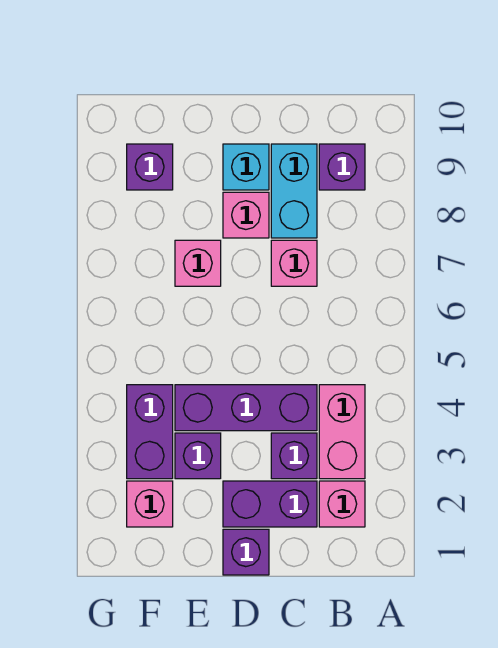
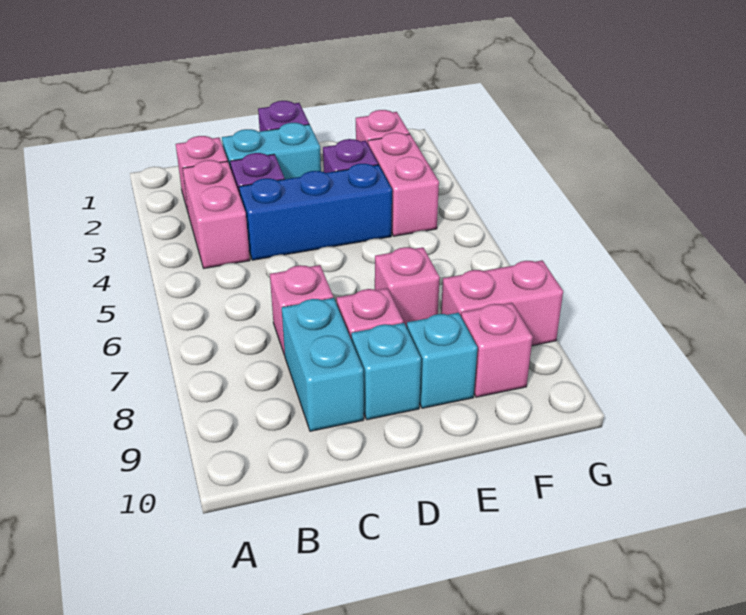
purple 1x1 brick [319,144,365,190] -> none
purple 1x2 brick [223,481,317,527] -> cyan 1x2 brick [222,123,321,179]
purple 1x3 brick [175,385,317,431] -> blue 1x3 brick [239,164,392,260]
none -> cyan 1x1 brick [407,313,478,408]
purple 1x2 brick [127,385,173,479] -> pink 1x2 brick [368,132,439,236]
none -> pink 1x2 brick [441,260,563,346]
purple 1x1 brick [127,144,173,190] -> pink 1x1 brick [461,303,533,397]

